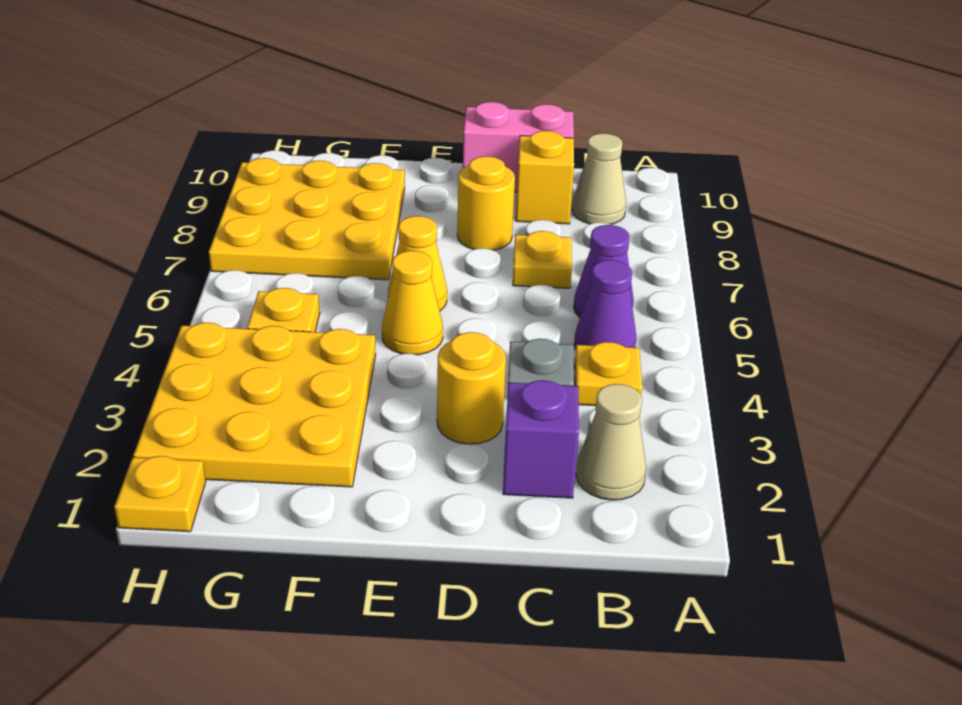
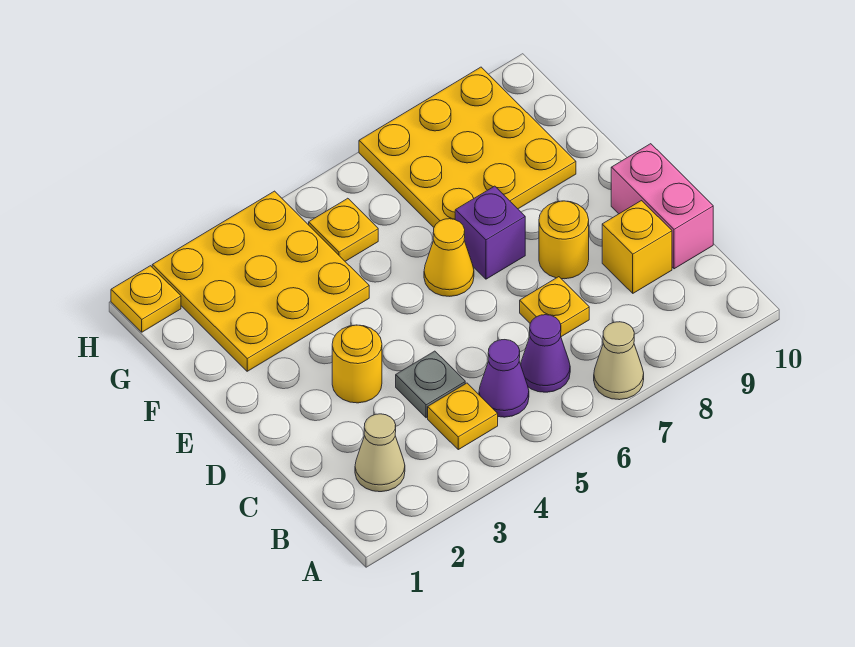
tan 1x1 cone [572,133,626,224] -> tan 1x1 cone moved to [594,322,644,400]
purple 1x1 brick [503,380,579,498] -> purple 1x1 brick moved to [455,186,525,279]
yellow 1x1 cone [382,251,443,355] -> none

